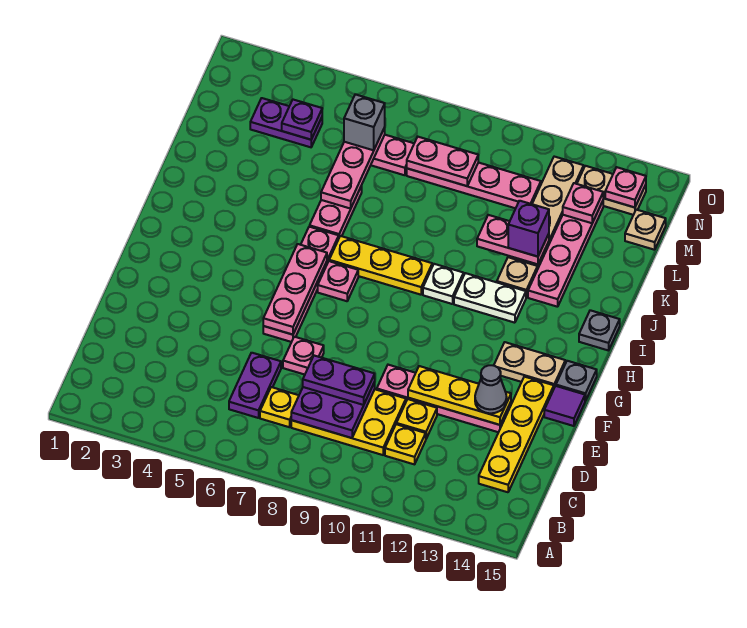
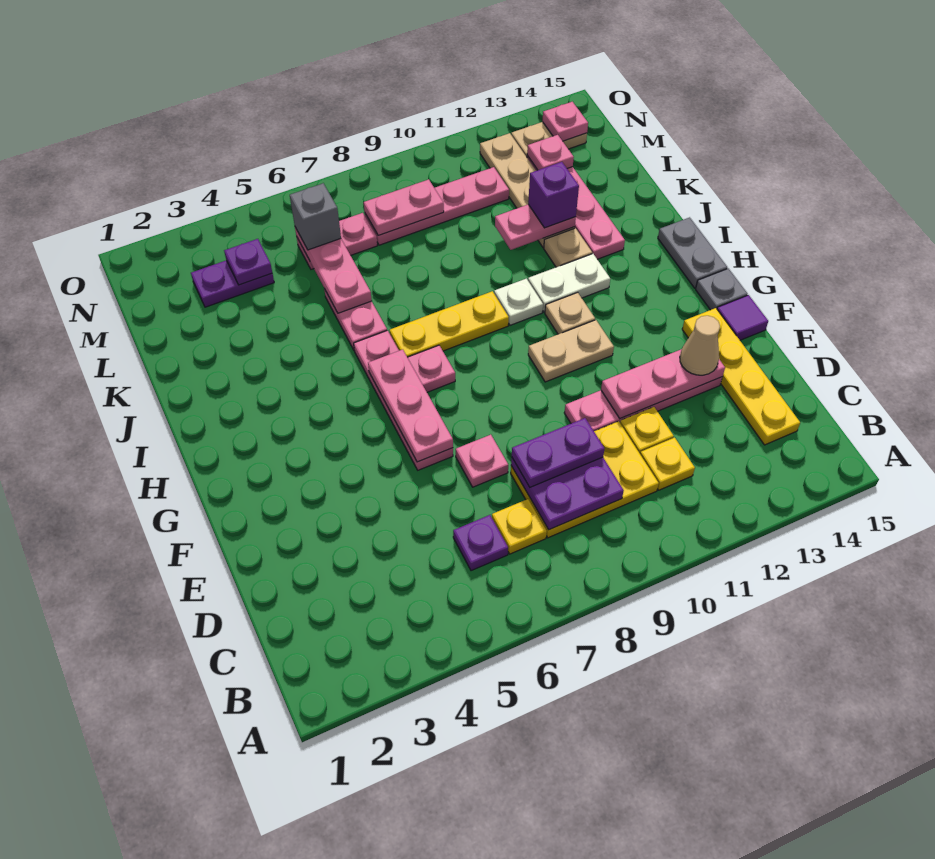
purple 1x2 plate [229,353,281,418] -> purple 1x1 plate [453,515,508,571]
yellow 1x3 plate [408,366,511,425] -> pink 1x3 plate [601,349,725,418]
grey 1x1 cone [475,365,507,413] -> tan 1x1 cone [680,316,720,375]
tan 1x2 plate [494,342,565,387] -> tan 1x2 plate moved to [528,320,614,382]
grey 1x1 plate [579,310,620,351] -> grey 1x2 plate [658,217,727,288]
tan 1x1 plate [625,210,666,250] -> tan 1x1 plate moved to [545,293,595,334]

